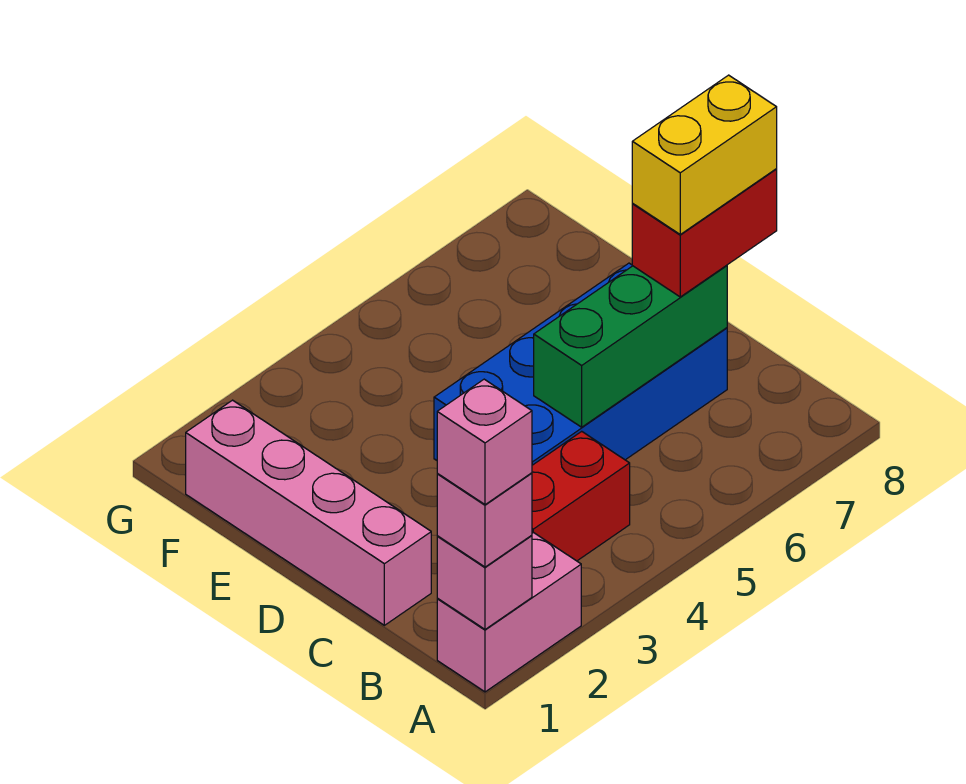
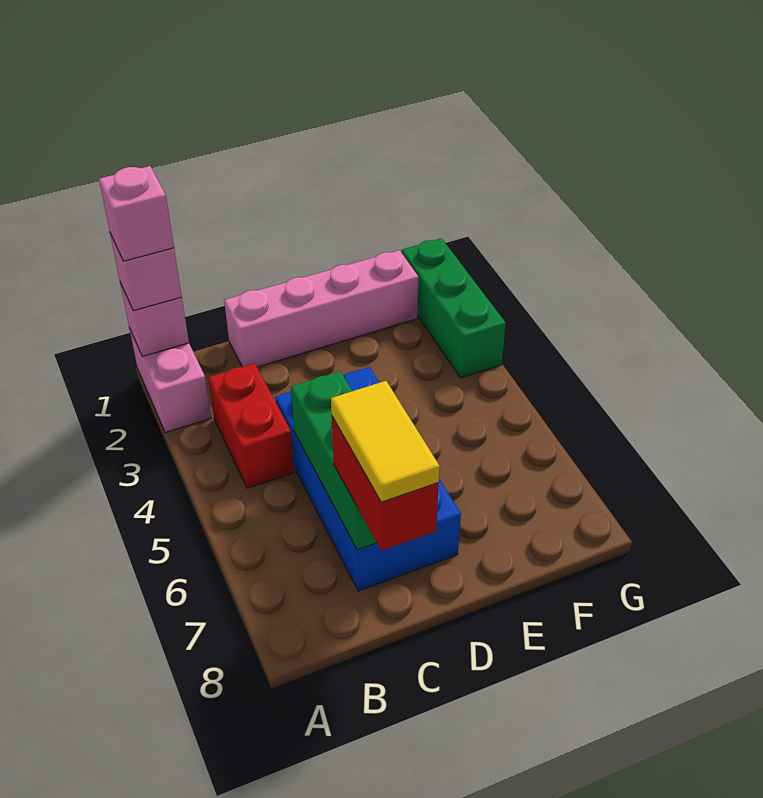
yellow 1x2 brick [632,75,777,234] -> yellow 1x2 tile [331,381,440,502]
none -> green 1x3 brick [402,238,506,378]

